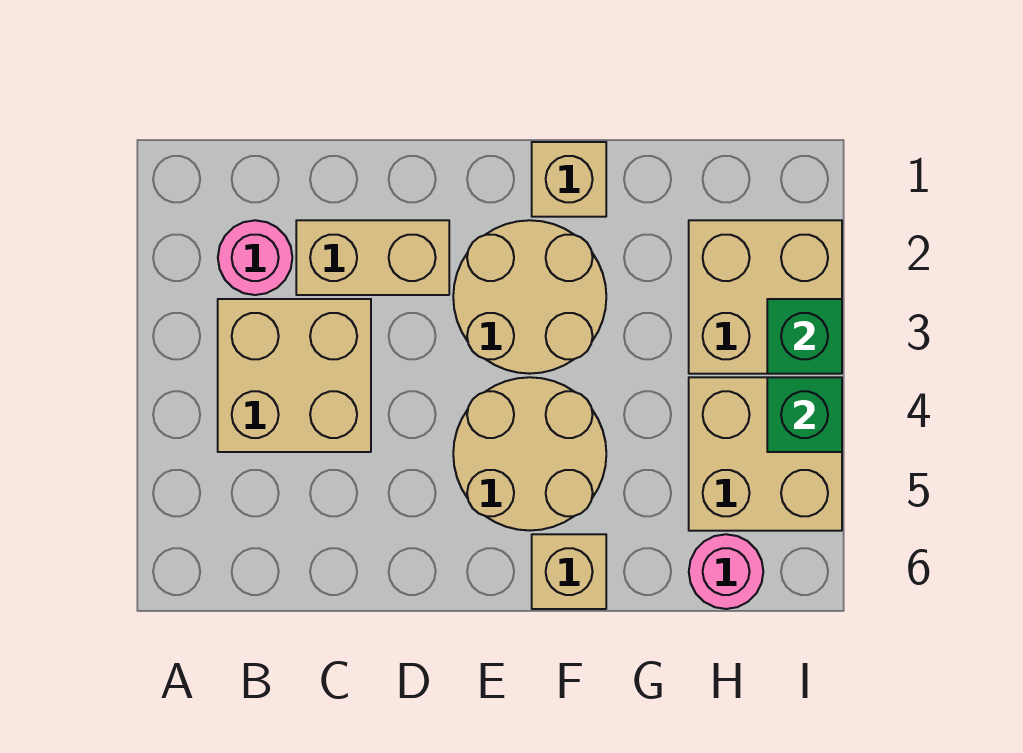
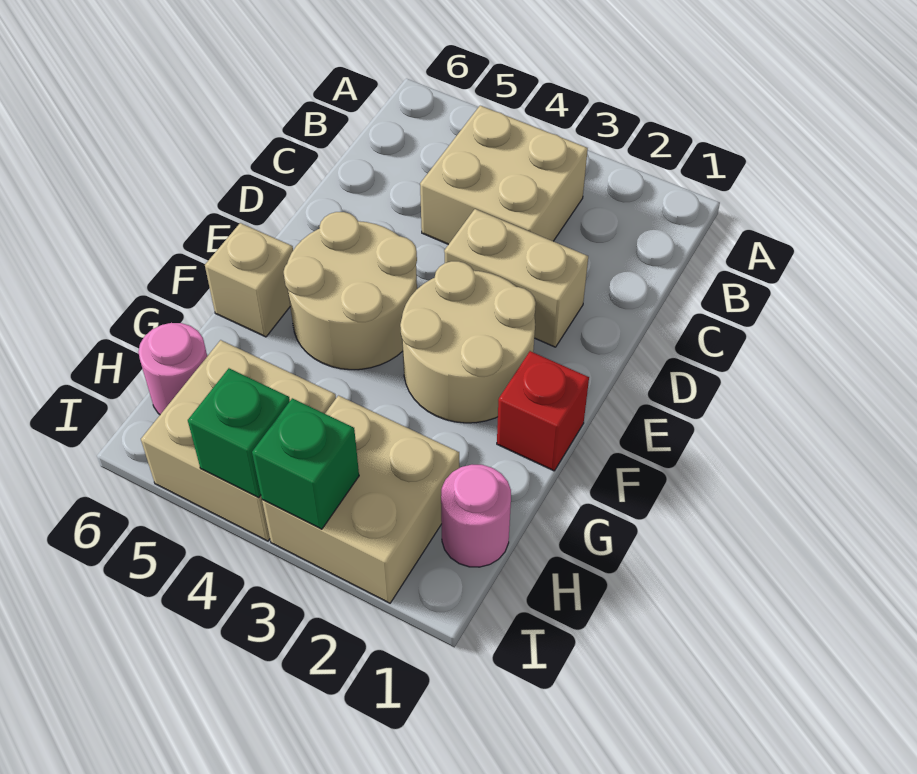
pink 1x1 round brick [218,220,292,295] -> pink 1x1 round brick moved to [441,465,511,567]
tan 1x2 brick [296,220,449,295] -> tan 1x2 brick turned to [444,209,588,347]
tan 1x1 brick [532,142,606,217] -> red 1x1 brick [497,351,589,471]

